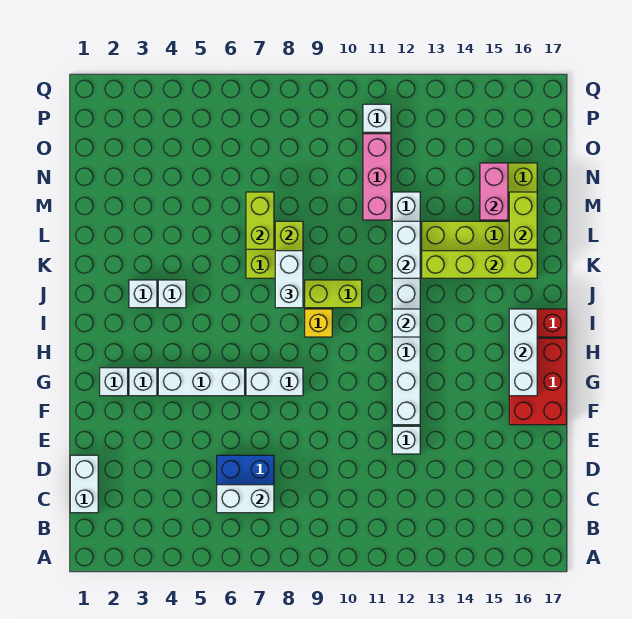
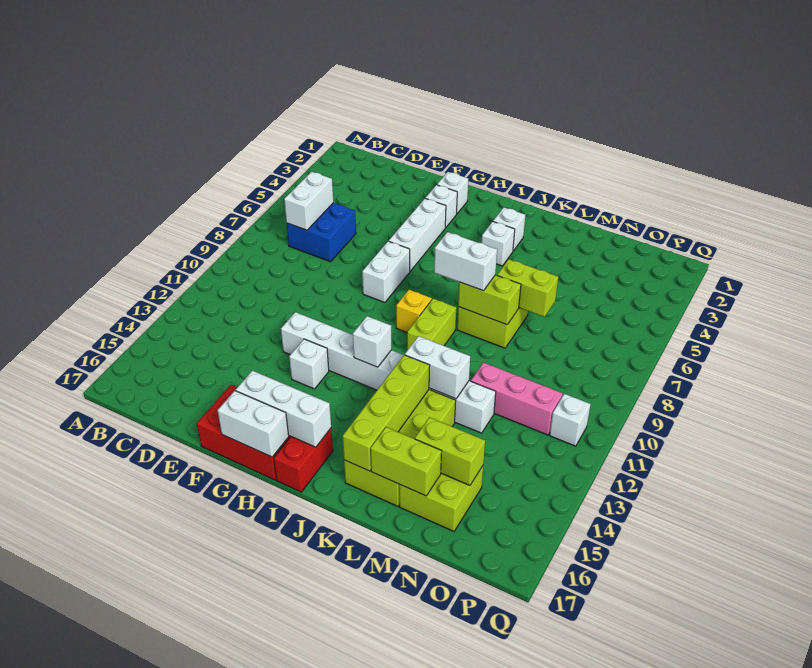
white 1x2 brick [70,455,98,513] -> white 1x2 brick moved to [218,391,289,457]
white 1x1 brick [392,426,420,454] -> white 1x1 brick moved to [289,339,329,389]
pink 1x2 brick [480,163,508,220] -> lime 1x2 brick [415,417,485,485]

